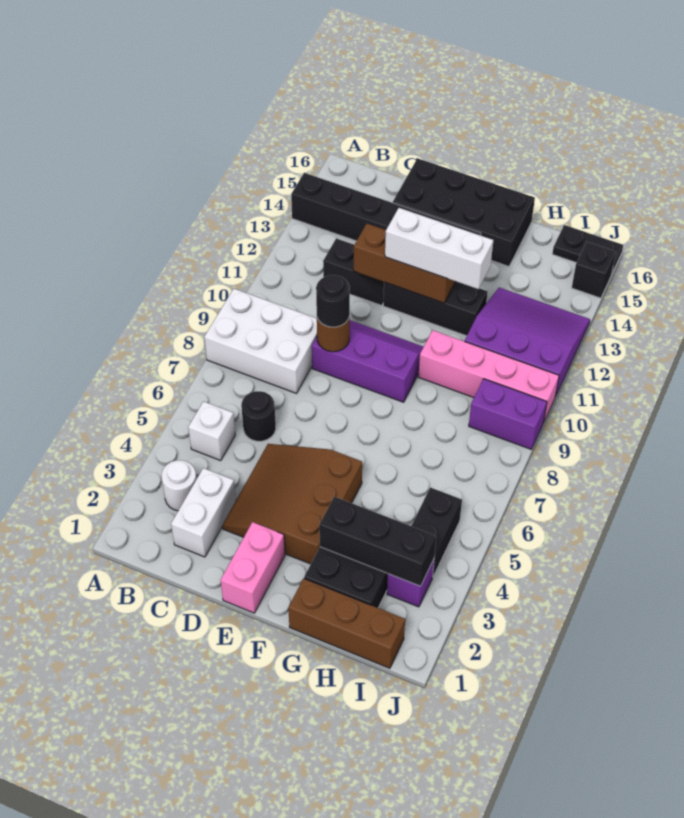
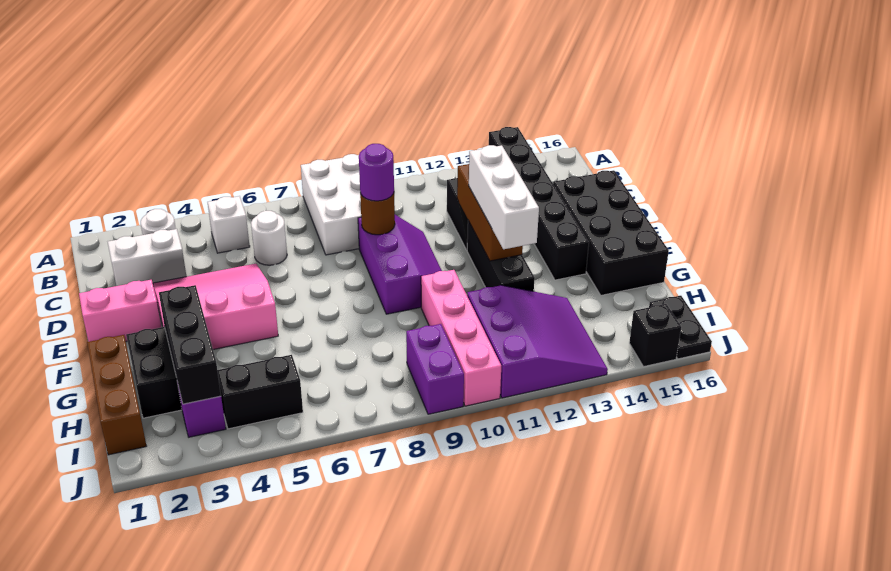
black 1x1 round brick [241,391,276,441] -> white 1x1 round brick [251,210,287,265]
brown 3x3 slope [222,444,362,564] -> pink 3x3 slope [153,264,278,349]
black 1x1 round brick [316,275,350,327] -> purple 1x1 round brick [359,144,394,201]

